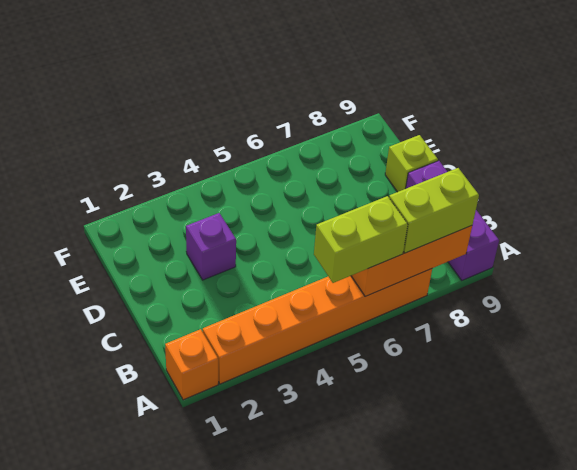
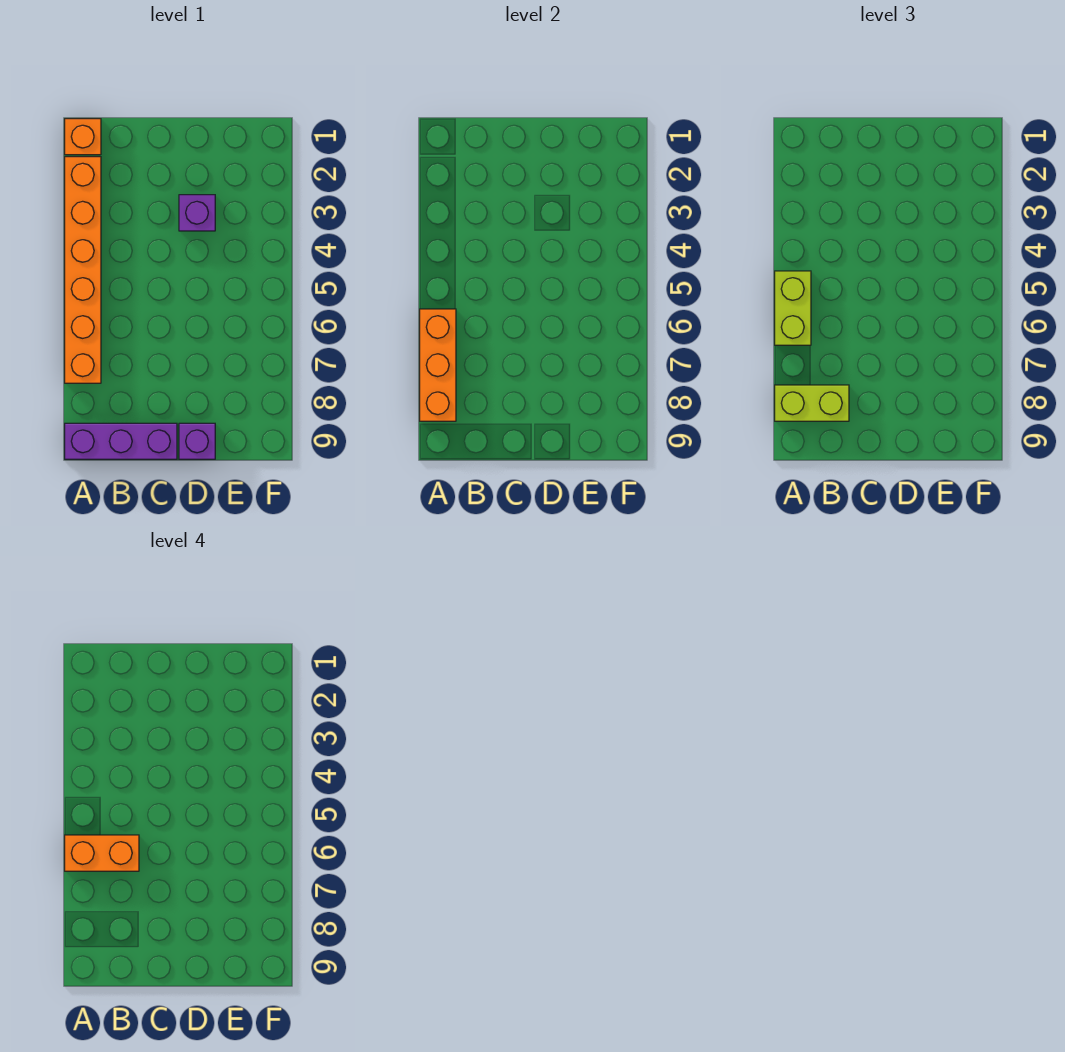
none -> orange 1x2 brick [65,835,139,871]
lime 1x2 brick [389,168,479,253] -> lime 1x2 brick turned to [775,385,849,421]
lime 1x1 brick [385,135,438,192] -> purple 1x1 brick [179,423,215,459]

